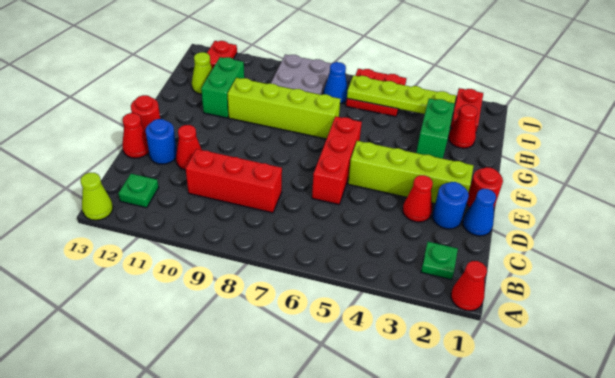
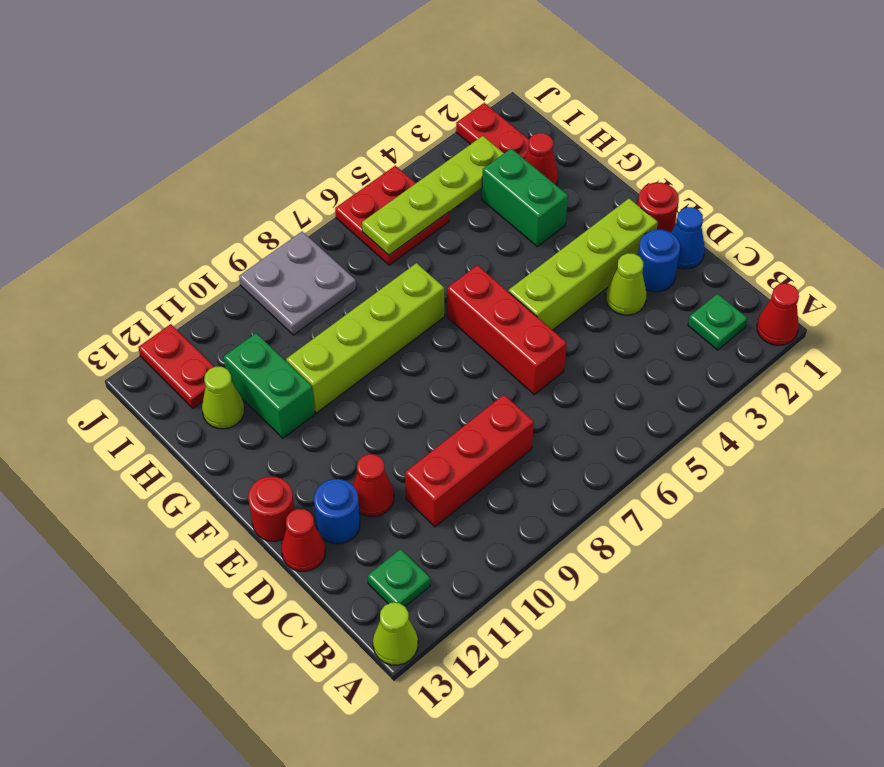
red 1x1 cone [403,175,433,222] -> lime 1x1 cone [606,253,646,315]
blue 1x1 cone [323,62,348,104] -> none

